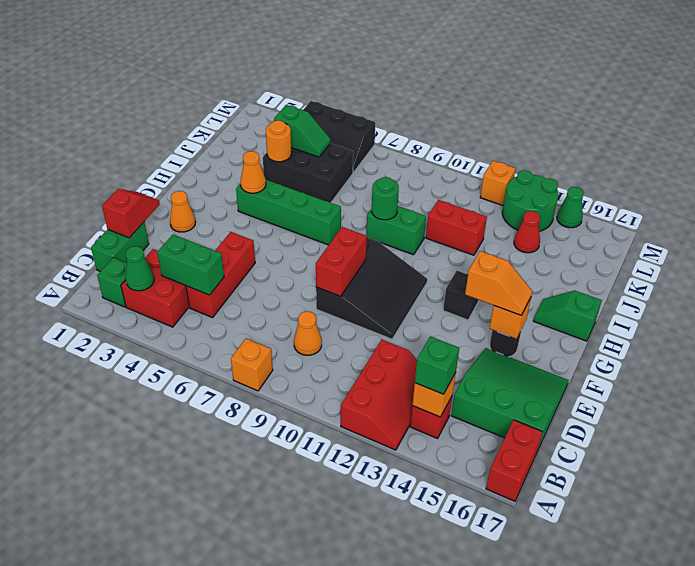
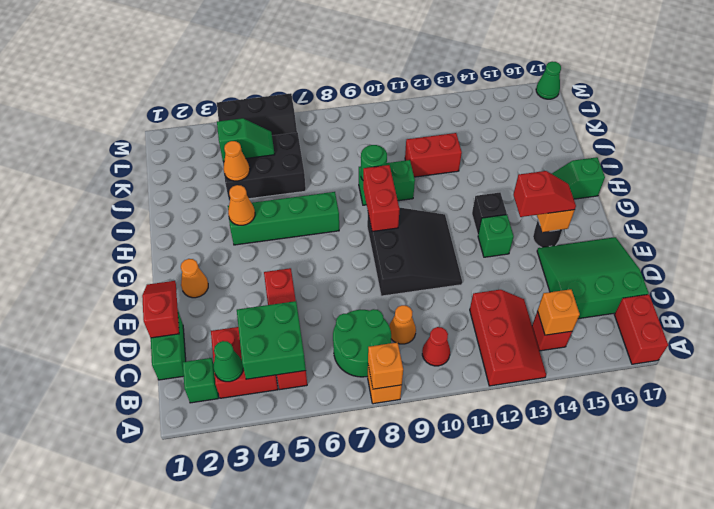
green 1x1 brick [415,336,459,394] -> green 1x1 brick moved to [478,215,514,257]
green 1x2 brick [157,235,224,295] -> green 2x2 brick [237,301,306,379]
red 1x3 brick [186,232,255,318] -> red 1x4 brick [264,268,307,389]
red 1x2 brick [316,227,367,296] -> red 1x2 brick moved to [363,165,400,232]
orange 1x2 slope [465,251,532,315] -> red 1x2 slope [513,171,576,217]
orange 1x1 round brick [266,121,292,162] -> orange 1x1 cone [224,141,250,181]
red 1x1 cone [514,211,540,253] -> red 1x1 cone moved to [422,327,450,366]
green 2x2 round brick [502,170,558,231] -> green 2x2 round brick moved to [333,309,391,377]
orange 1x1 brick [480,161,516,205] -> orange 1x1 brick moved to [368,342,403,389]
green 1x1 cone [557,187,584,228] -> green 1x1 cone moved to [536,61,561,99]

